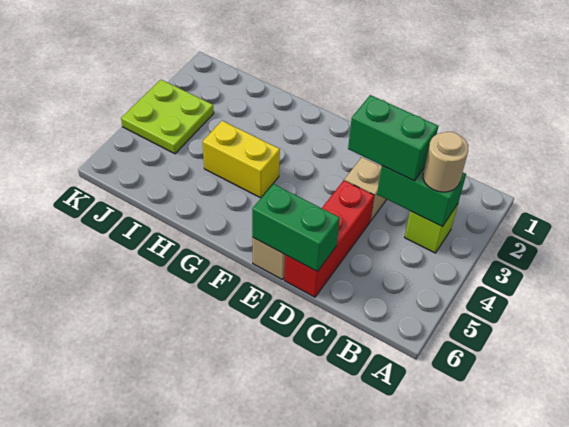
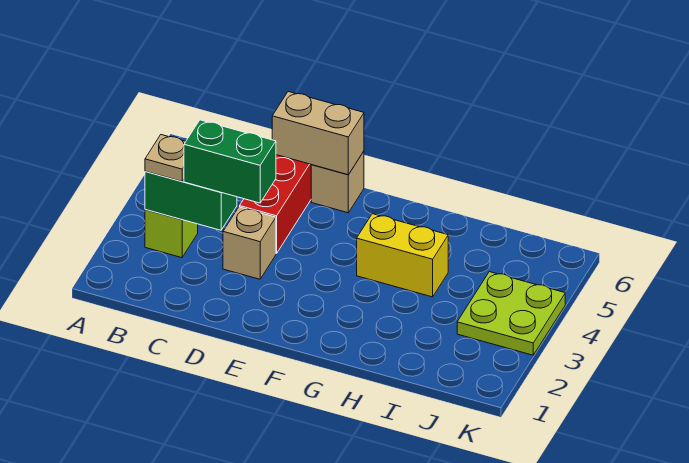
tan 1x1 round brick [423,132,468,192] -> tan 1x1 plate [145,135,186,181]
green 1x2 brick [252,184,340,271] -> tan 1x2 brick [272,92,364,175]

